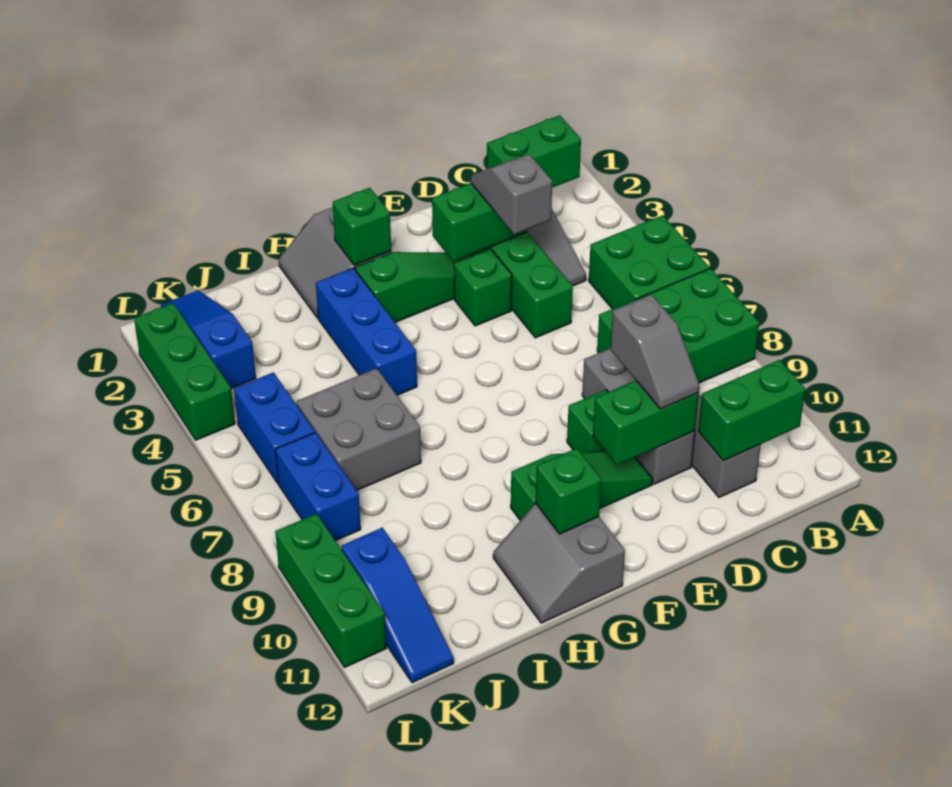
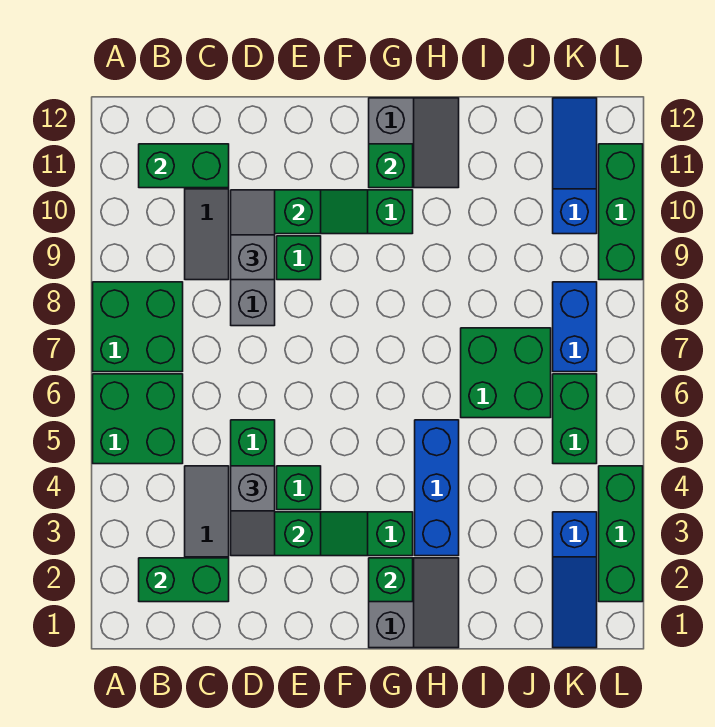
green 2x3 brick [597,268,759,383] -> green 2x2 brick [93,282,183,372]
grey 2x2 brick [297,368,421,490] -> green 2x2 brick [461,328,551,418]
blue 1x2 brick [234,372,315,484] -> green 1x2 brick [553,374,597,464]

